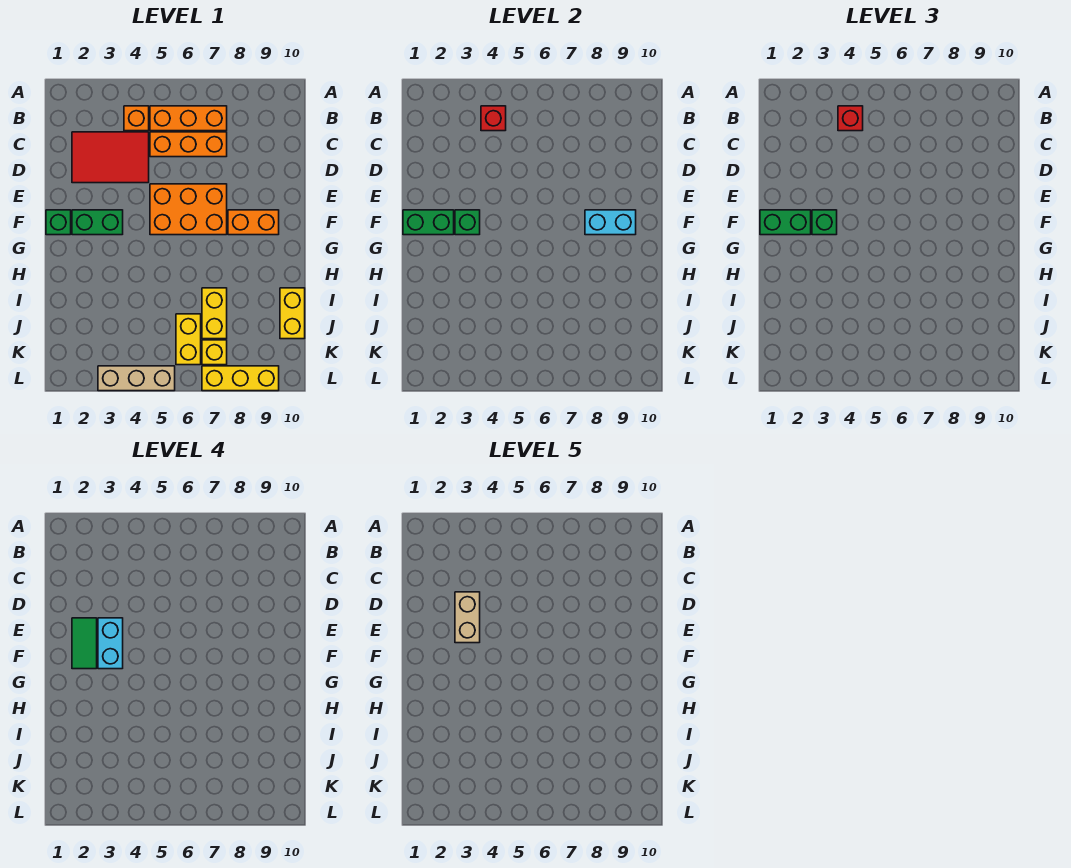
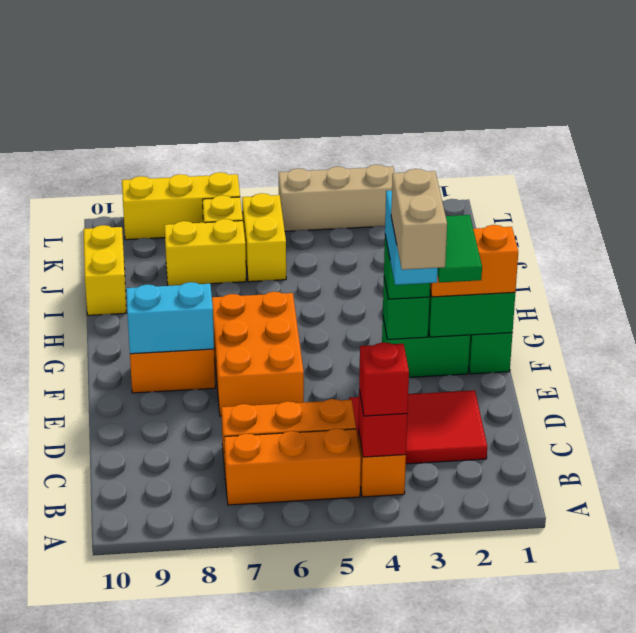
orange 2x3 brick [150,184,227,235] -> orange 2x3 brick turned to [212,292,304,416]
green 1x2 brick [760,210,811,235] -> orange 1x2 brick [430,225,518,297]
yellow 1x2 brick [202,288,227,339] -> yellow 1x2 brick turned to [164,219,246,286]

